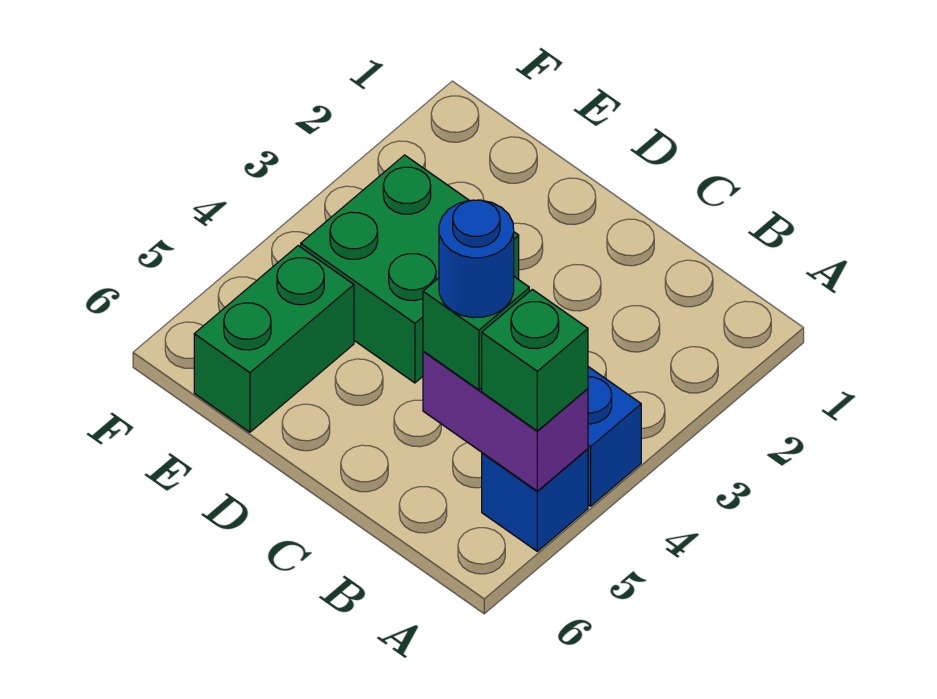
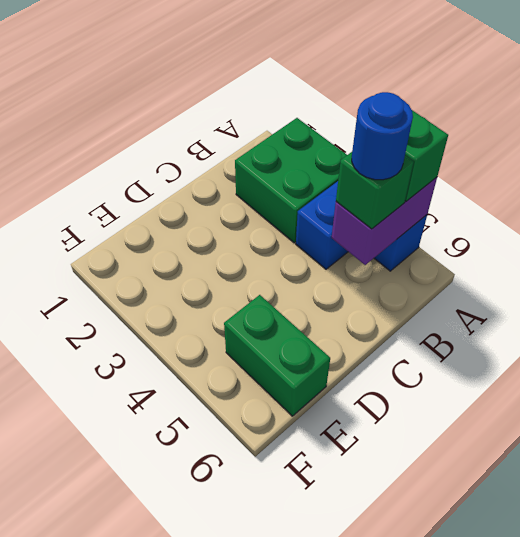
green 2x2 brick [301,155,519,383] -> green 2x2 brick moved to [235,118,347,243]

